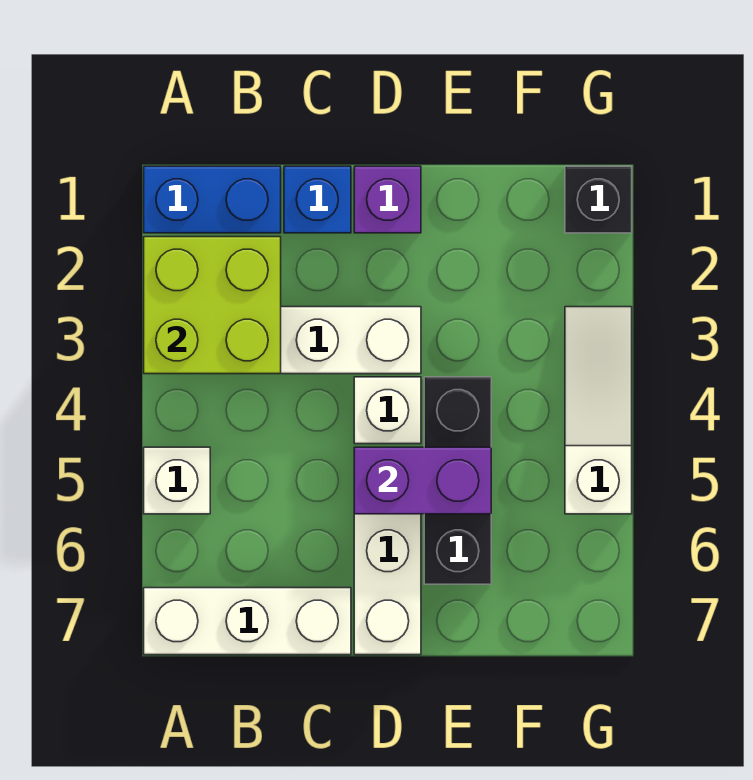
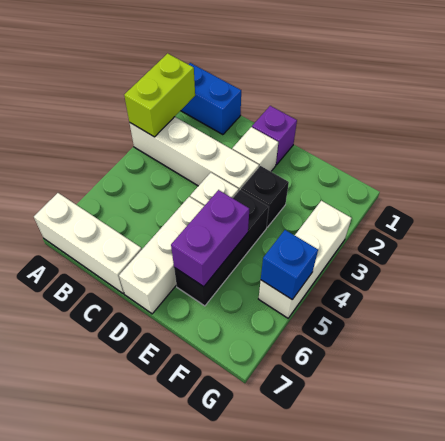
lime 2x2 brick [144,237,281,374] -> lime 1x2 brick [124,53,195,137]
white 1x1 brick [144,447,210,514] -> white 1x1 brick moved to [232,127,278,171]
blue 1x1 brick [284,166,351,233] -> blue 1x1 brick moved to [261,230,318,299]
purple 1x2 brick [354,447,491,514] -> purple 1x2 brick turned to [171,190,249,287]
black 1x1 brick [565,166,632,233] -> black 1x1 brick moved to [241,166,289,227]
white 1x3 slope [565,307,632,514] -> white 1x3 brick [259,201,351,318]

